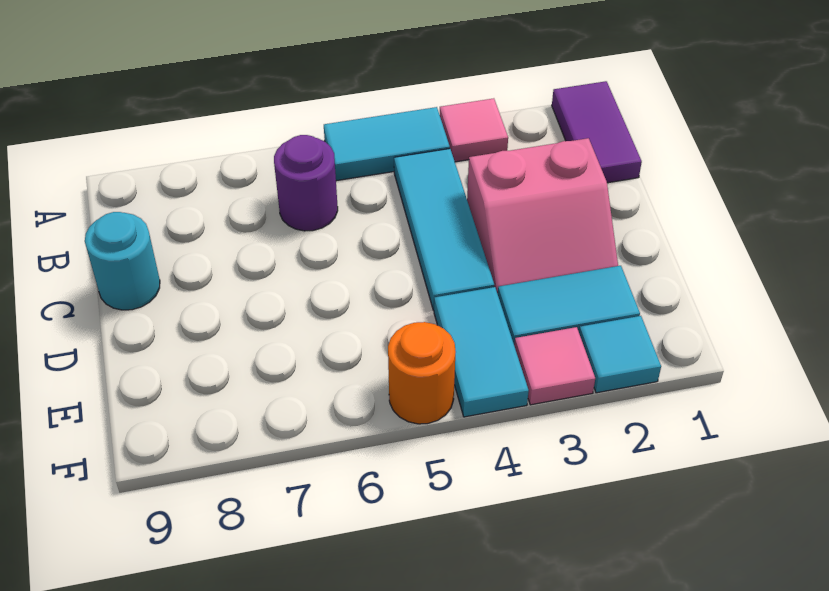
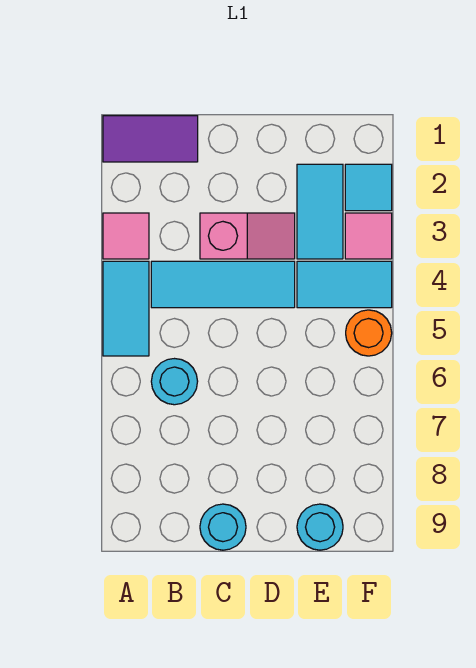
purple 1x1 round brick [274,135,338,231] -> cyan 1x1 round brick [151,359,198,405]
pink 2x2 slope [467,138,618,294] -> pink 1x2 slope [200,213,295,259]
none -> cyan 1x1 round brick [297,504,343,550]

